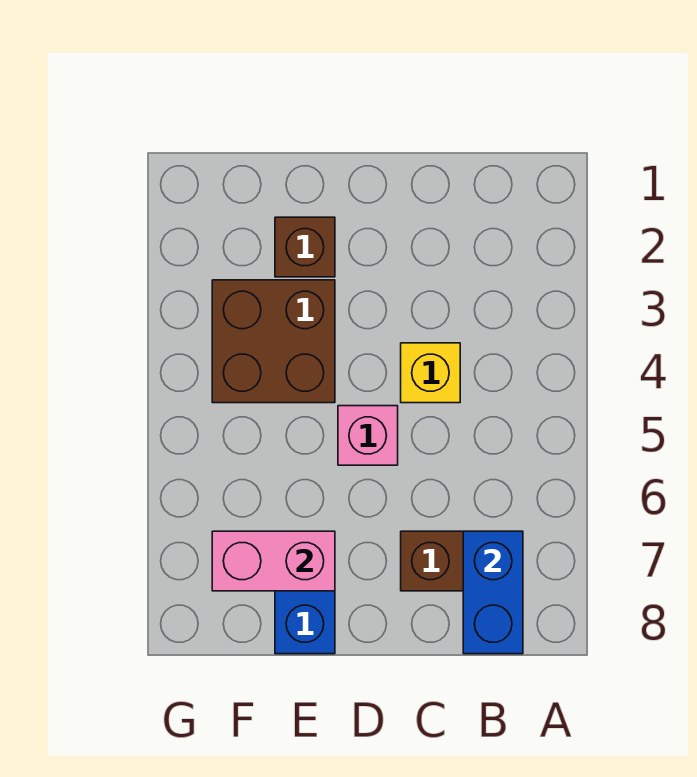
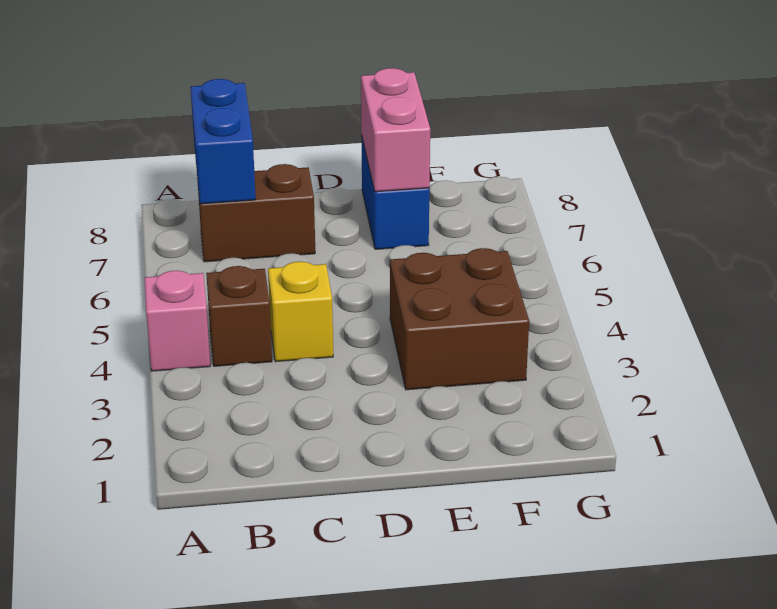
pink 1x1 brick [338,406,398,465] -> pink 1x1 brick moved to [144,271,210,371]
brown 1x1 brick [275,217,335,277] -> brown 1x1 brick moved to [206,266,272,366]
pink 1x2 brick [212,531,335,591] -> pink 1x2 brick turned to [361,68,430,192]

